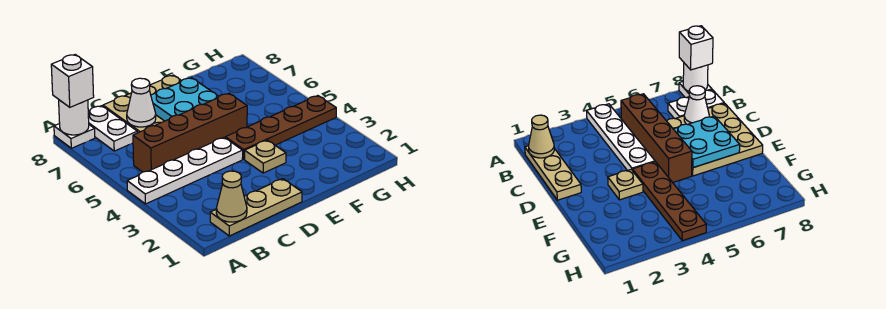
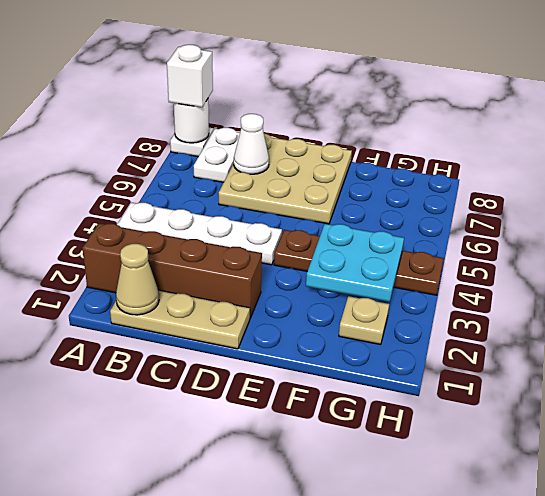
brown 1x4 brick [133,93,247,172] -> brown 1x4 brick moved to [82,223,262,318]
cyan 2x2 plate [151,78,219,121] -> cyan 2x2 plate moved to [306,224,404,302]
tan 1x1 plate [245,140,286,173] -> tan 1x1 plate moved to [339,296,389,345]

